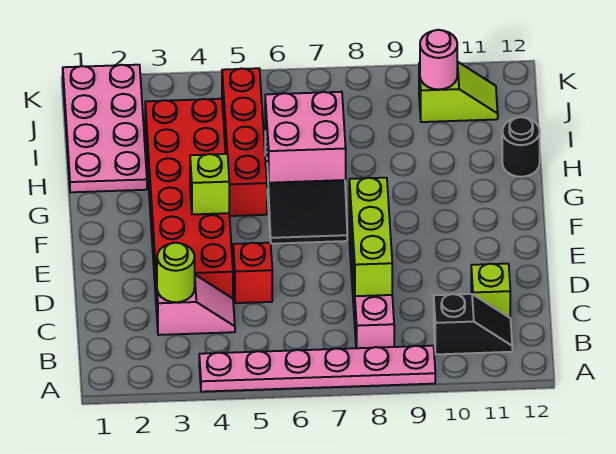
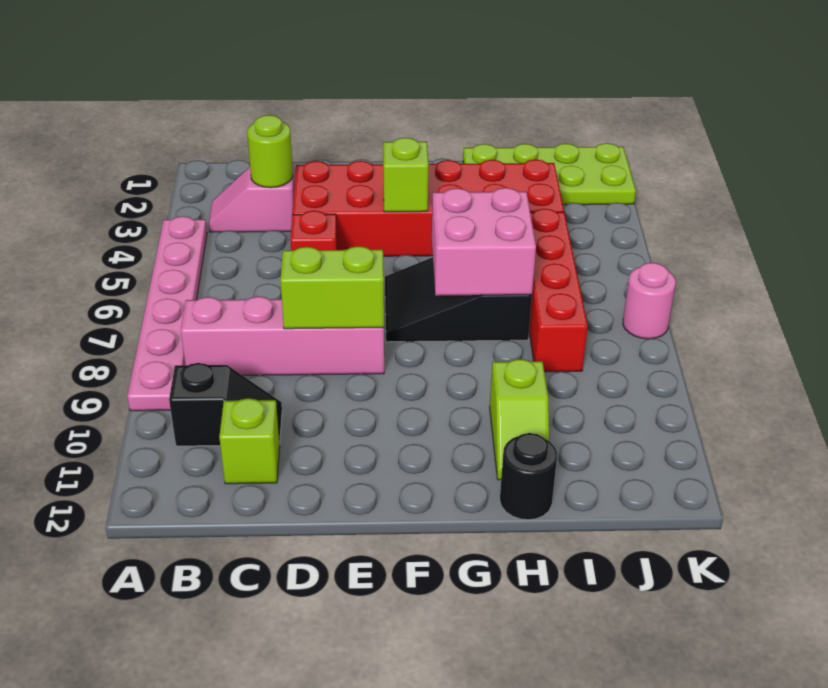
black 1x2 slope [434,294,512,354] -> black 1x2 slope turned to [169,363,282,446]
pink 1x2 slope [156,275,235,335] -> pink 1x2 slope turned to [209,165,295,232]
lime 1x3 brick [349,178,392,296] -> lime 1x2 brick [280,246,384,329]
red 1x4 brick [222,68,267,216] -> red 1x4 brick turned to [529,209,588,372]
pink 2x4 plate [63,65,147,192] -> lime 2x4 plate [463,143,636,205]
lime 1x2 slope [419,62,498,122] -> lime 1x2 slope moved to [490,359,549,480]
pink 1x1 round brick [420,30,457,90] -> pink 1x1 round brick moved to [623,263,676,339]

